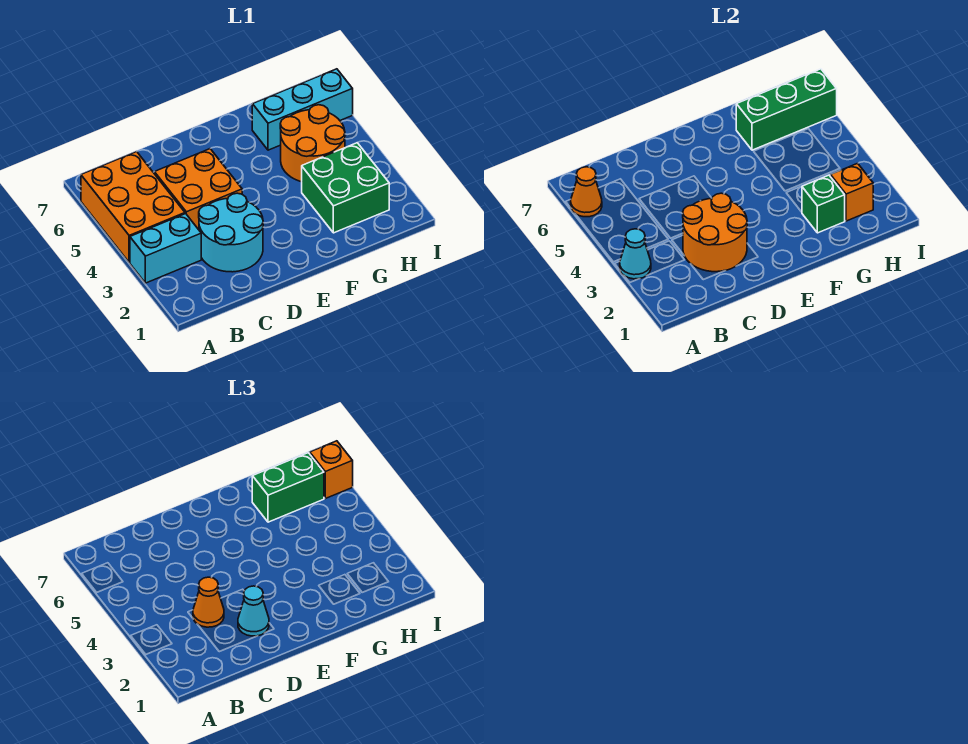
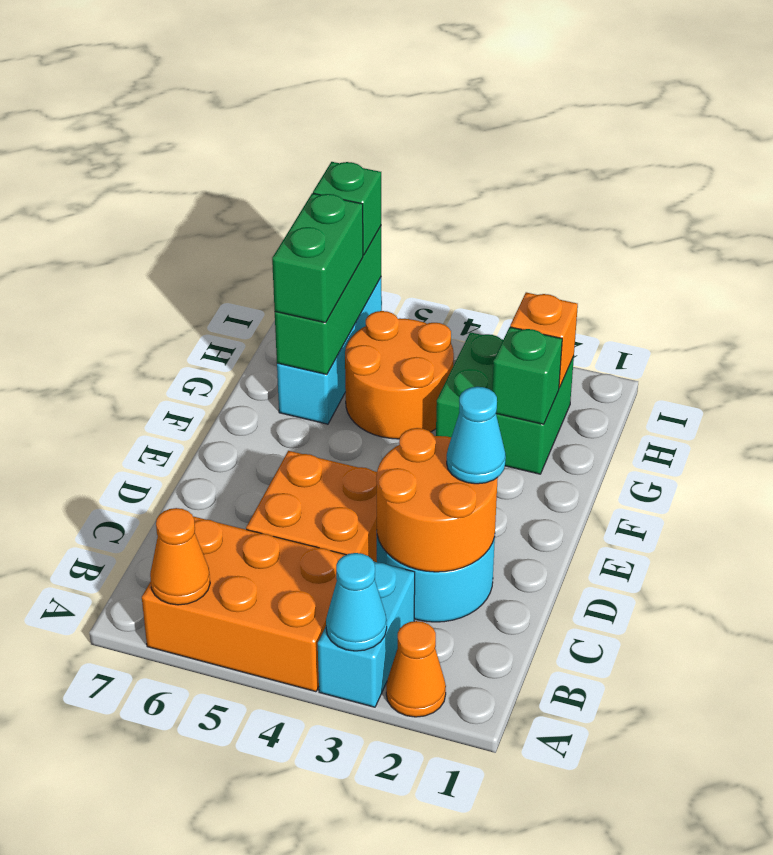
orange 1x1 cone [193,577,224,627] -> orange 1x1 cone moved to [386,621,446,717]
orange 1x1 brick [310,441,353,499] -> green 1x1 brick [313,162,381,255]

